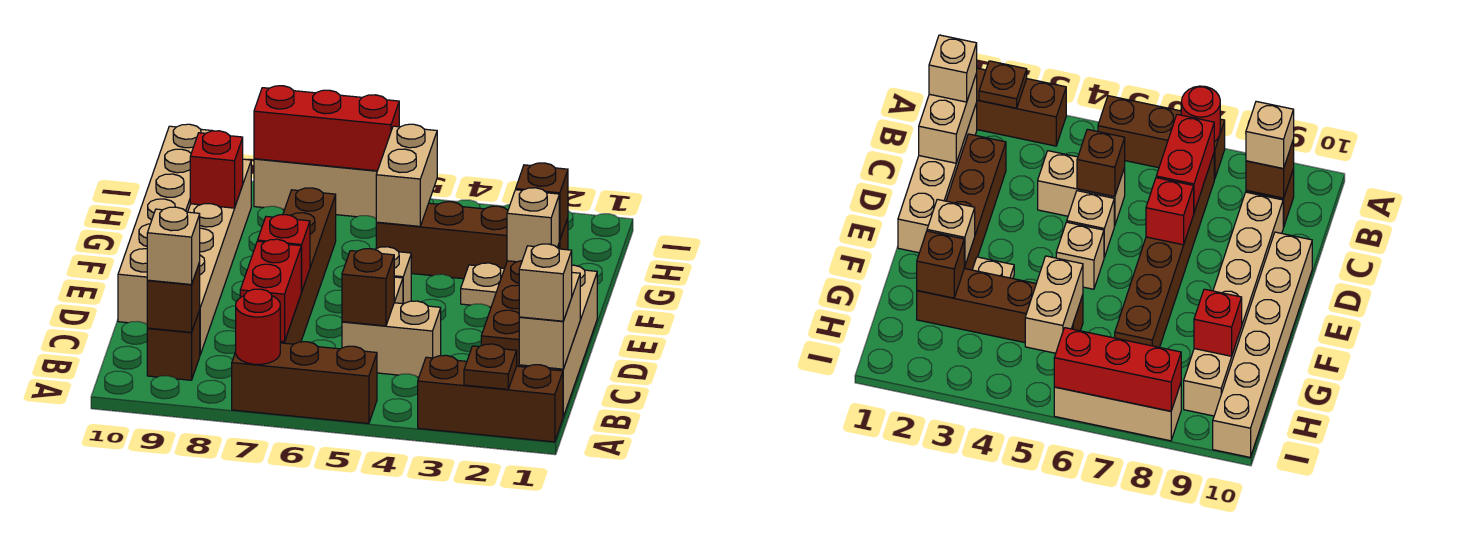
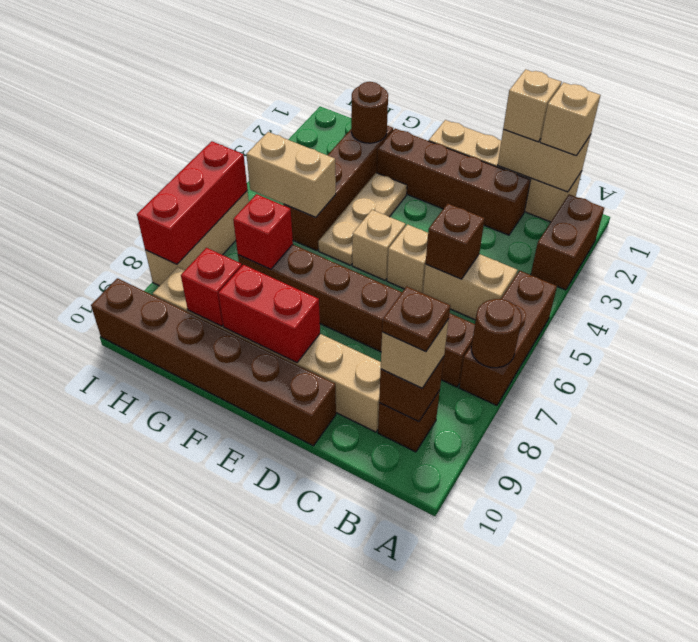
brown 1x3 brick [418,355,563,442] -> brown 1x2 brick [531,194,604,290]
brown 1x1 plate [464,344,517,389] -> brown 1x1 plate moved to [382,287,450,351]
red 1x1 round brick [236,289,281,364] -> brown 1x1 round brick [471,299,522,368]
red 1x2 brick [240,239,301,342] -> red 1x2 brick moved to [218,265,320,363]
tan 1x2 brick [342,301,441,377] -> tan 1x2 brick turned to [423,254,517,320]
red 1x1 brick [258,215,310,292] -> red 1x1 brick moved to [233,194,293,269]
tan 1x6 brick [118,124,212,324] -> brown 1x6 brick [91,278,336,446]
tan 1x1 brick [507,188,560,262] -> tan 1x1 brick moved to [503,69,561,142]
tan 1x1 plate [461,263,504,307] -> tan 1x3 plate [318,173,407,265]
brown 1x1 brick [516,163,568,240] -> brown 1x1 round brick [351,82,388,143]

